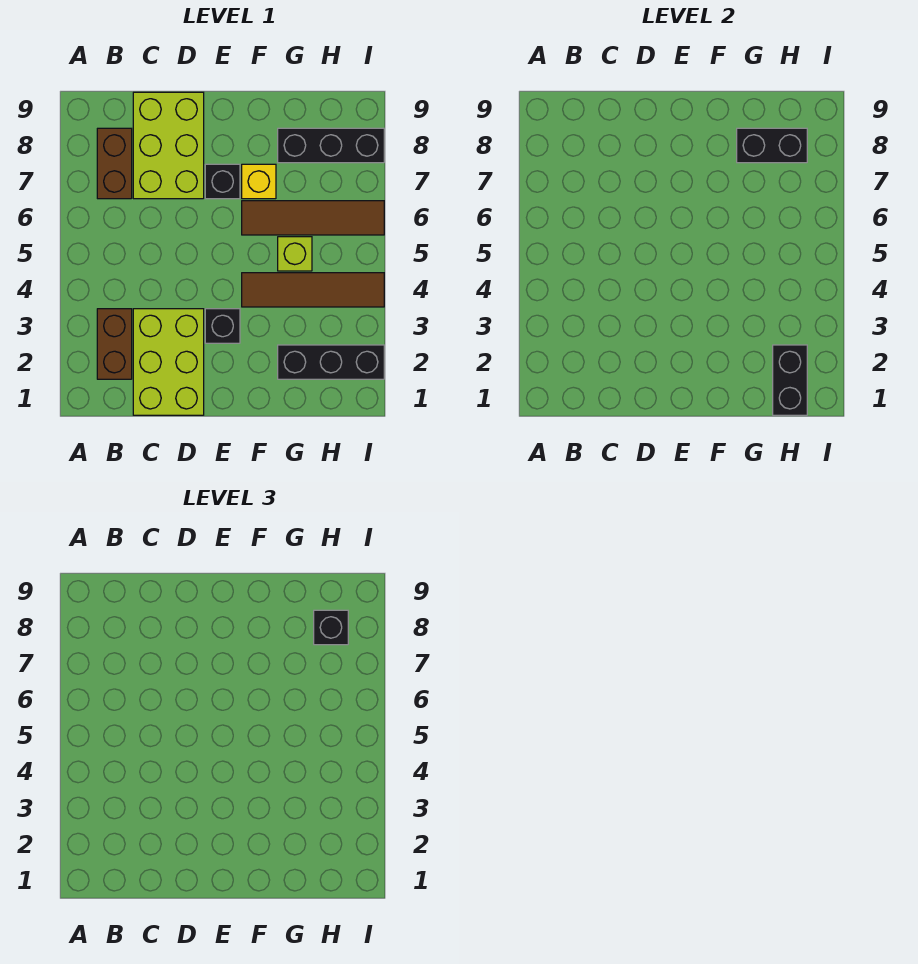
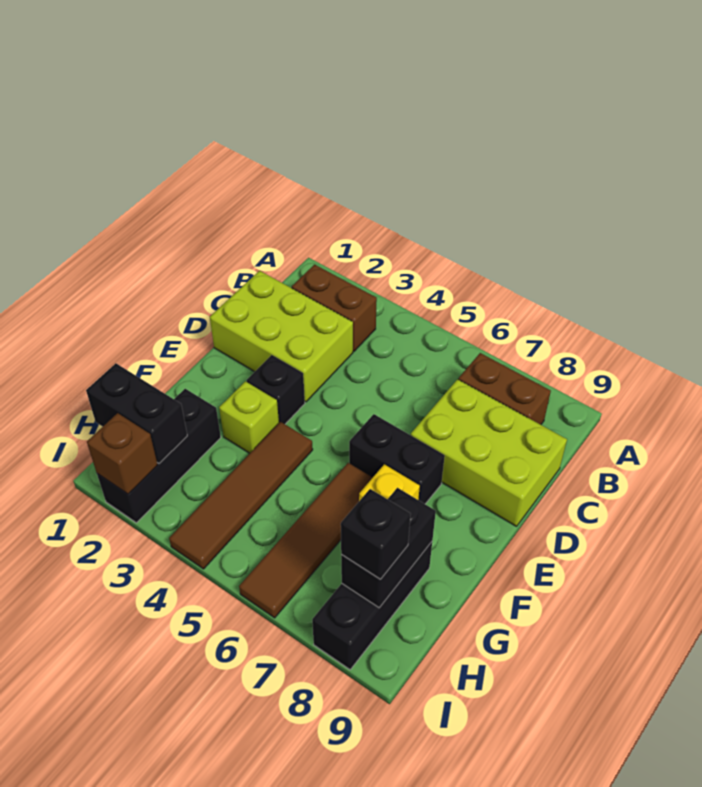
black 1x1 brick [205,164,240,199] -> black 1x2 brick [349,414,445,504]
lime 1x1 brick [278,237,312,271] -> lime 1x1 brick moved to [219,381,279,453]
none -> brown 1x1 brick [87,413,158,494]

